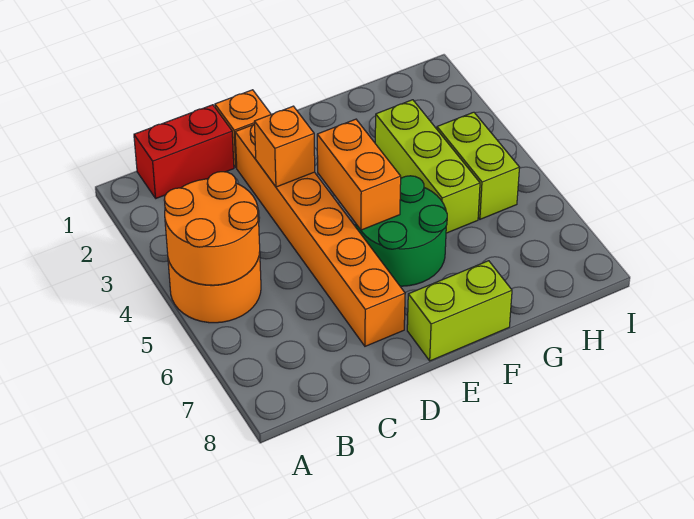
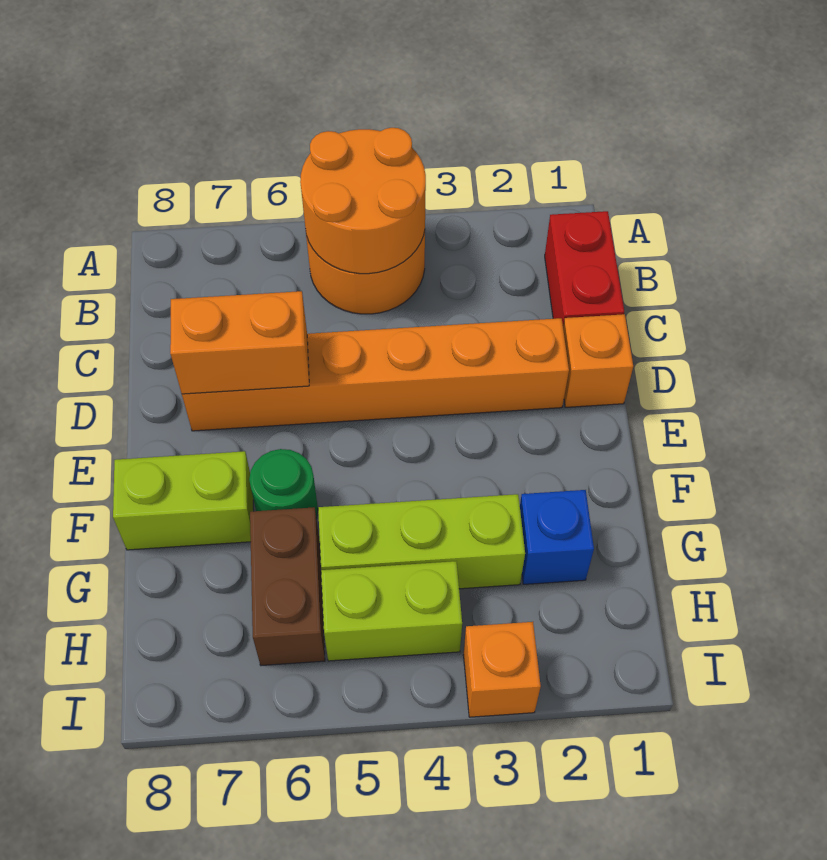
orange 1x1 brick [254,106,315,187] -> orange 1x1 brick moved to [464,622,541,717]
orange 1x2 brick [317,119,401,230] -> orange 1x2 brick moved to [170,291,309,394]
green 2x2 round brick [356,176,447,286] -> green 1x1 round brick [249,449,318,519]
lime 1x2 brick [407,261,512,361] -> lime 1x2 brick turned to [113,451,254,550]
none -> blue 1x1 brick [520,490,594,584]
none -> brown 1x2 brick [250,507,325,666]

